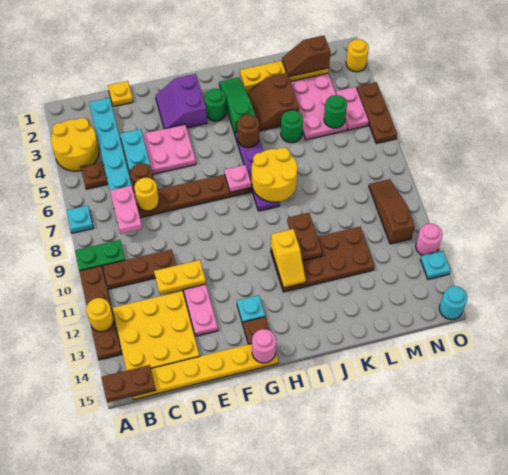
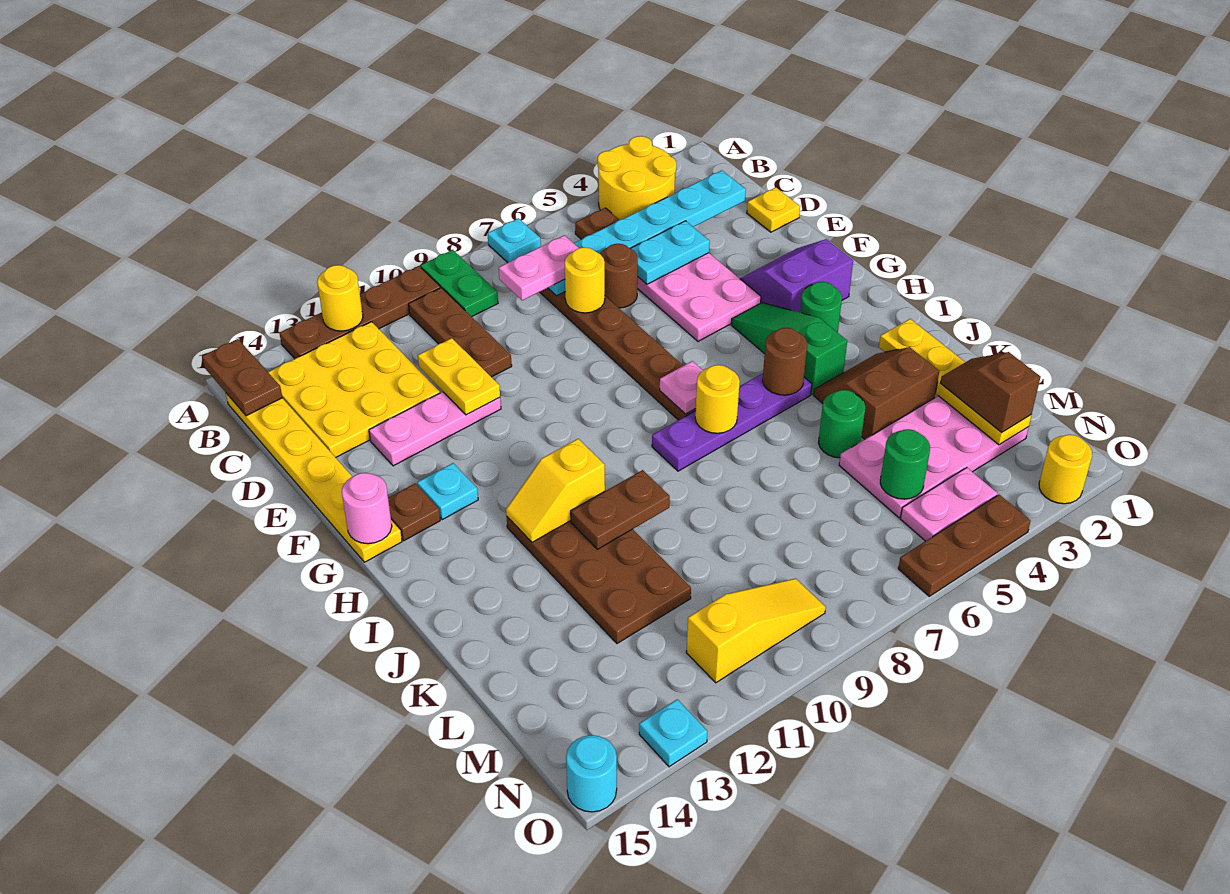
green 1x3 slope [219,78,256,134] -> green 1x3 slope turned to [731,303,847,394]
yellow 2x2 round brick [252,148,298,202] -> yellow 1x1 round brick [695,365,740,433]
brown 1x3 slope [369,179,415,244] -> yellow 1x3 slope [686,578,826,683]
pink 1x1 round brick [416,224,442,256] -> none

